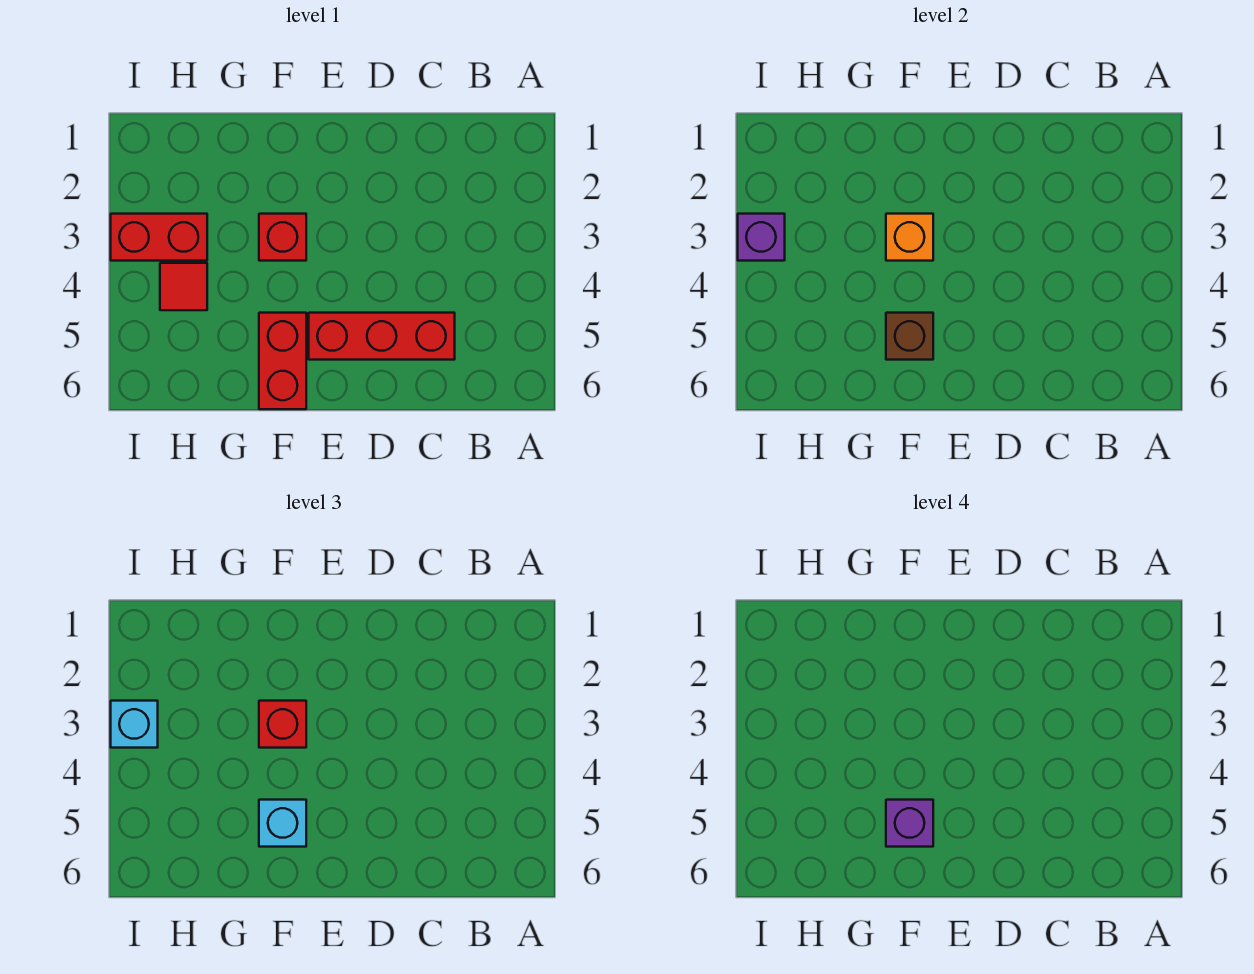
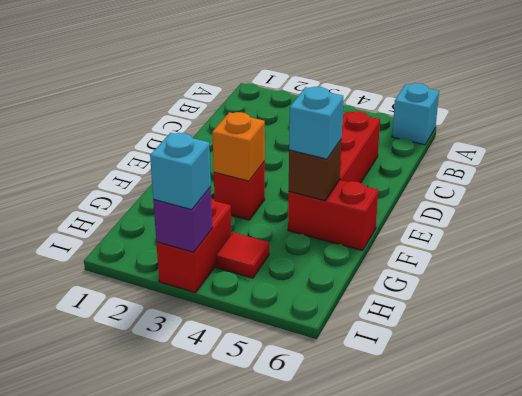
none -> cyan 1x1 brick [392,83,439,145]
red 1x1 brick [259,701,306,748] -> none
purple 1x1 brick [886,800,933,847] -> none

